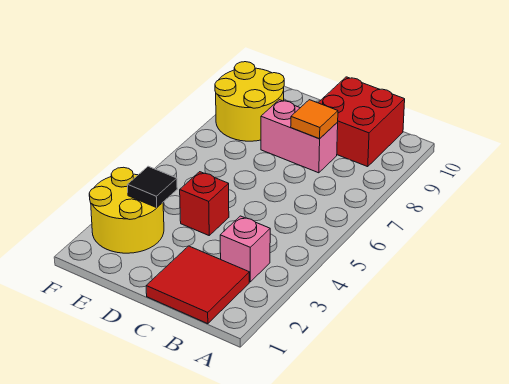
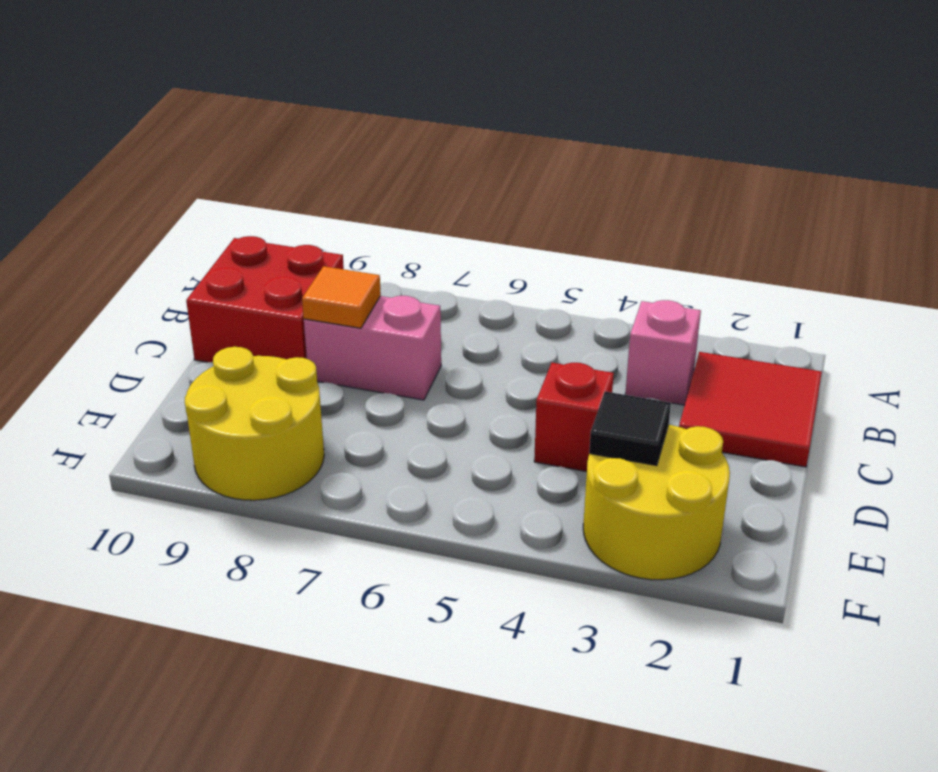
pink 1x2 brick [261,100,338,173] -> pink 1x2 brick turned to [304,296,441,400]

